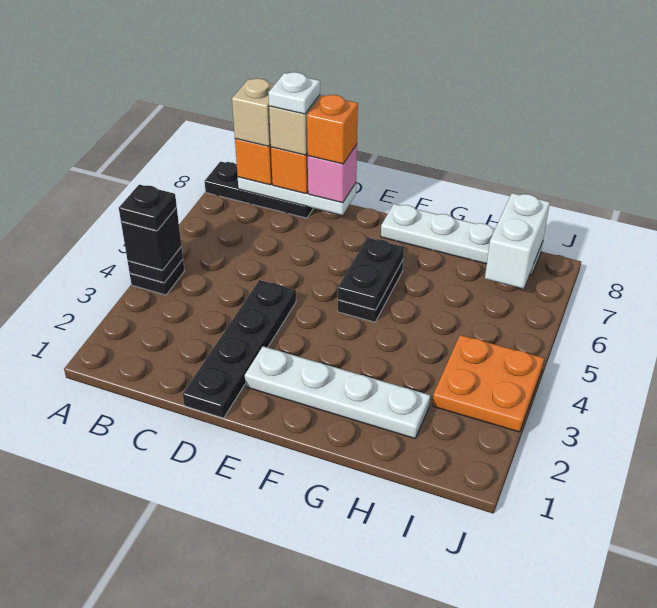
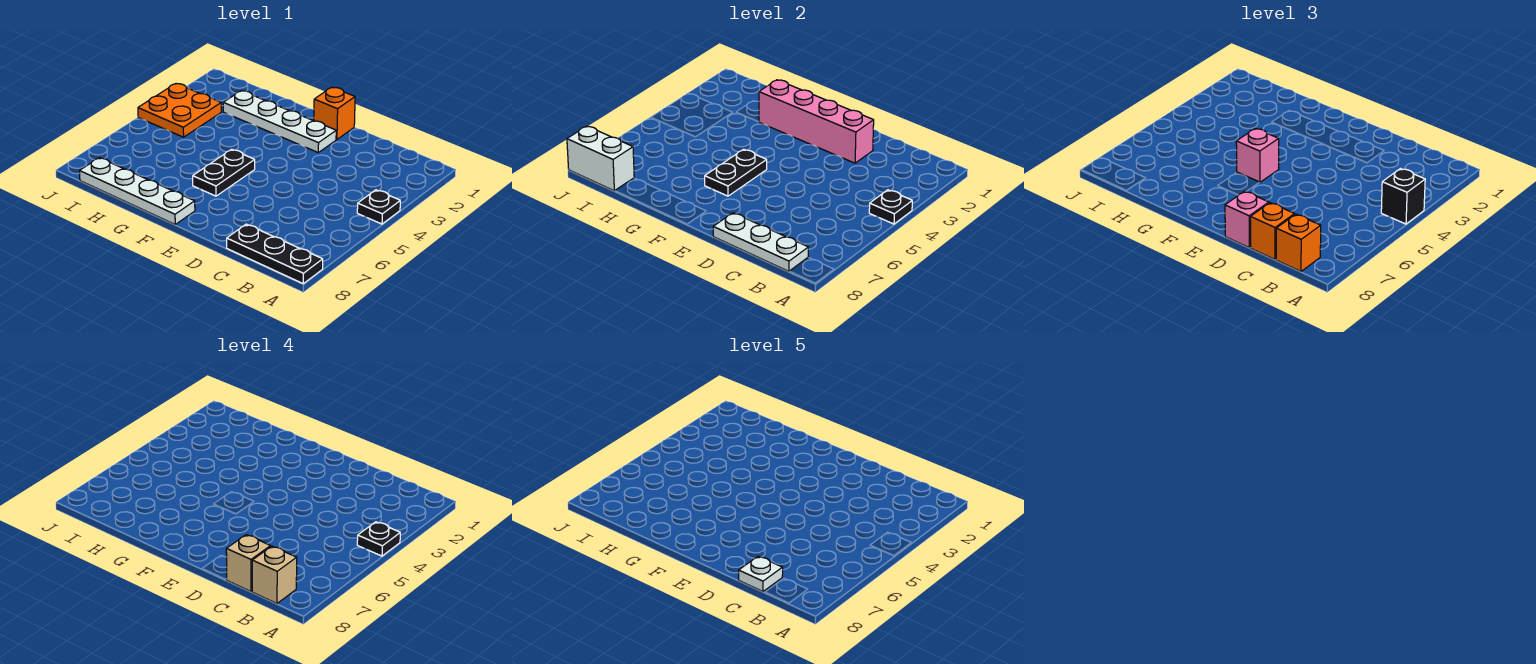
black 1x4 plate [183,280,296,418] -> none
none -> pink 1x4 brick [759,80,874,163]
orange 1x1 brick [307,95,358,164] -> orange 1x1 brick moved to [314,87,355,139]
none -> pink 1x1 brick [1236,128,1279,182]
white 1x2 brick [485,193,550,289] -> white 1x2 brick turned to [567,126,634,191]

